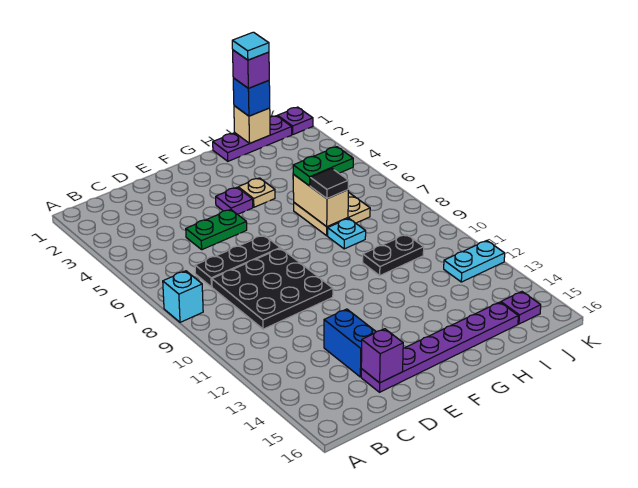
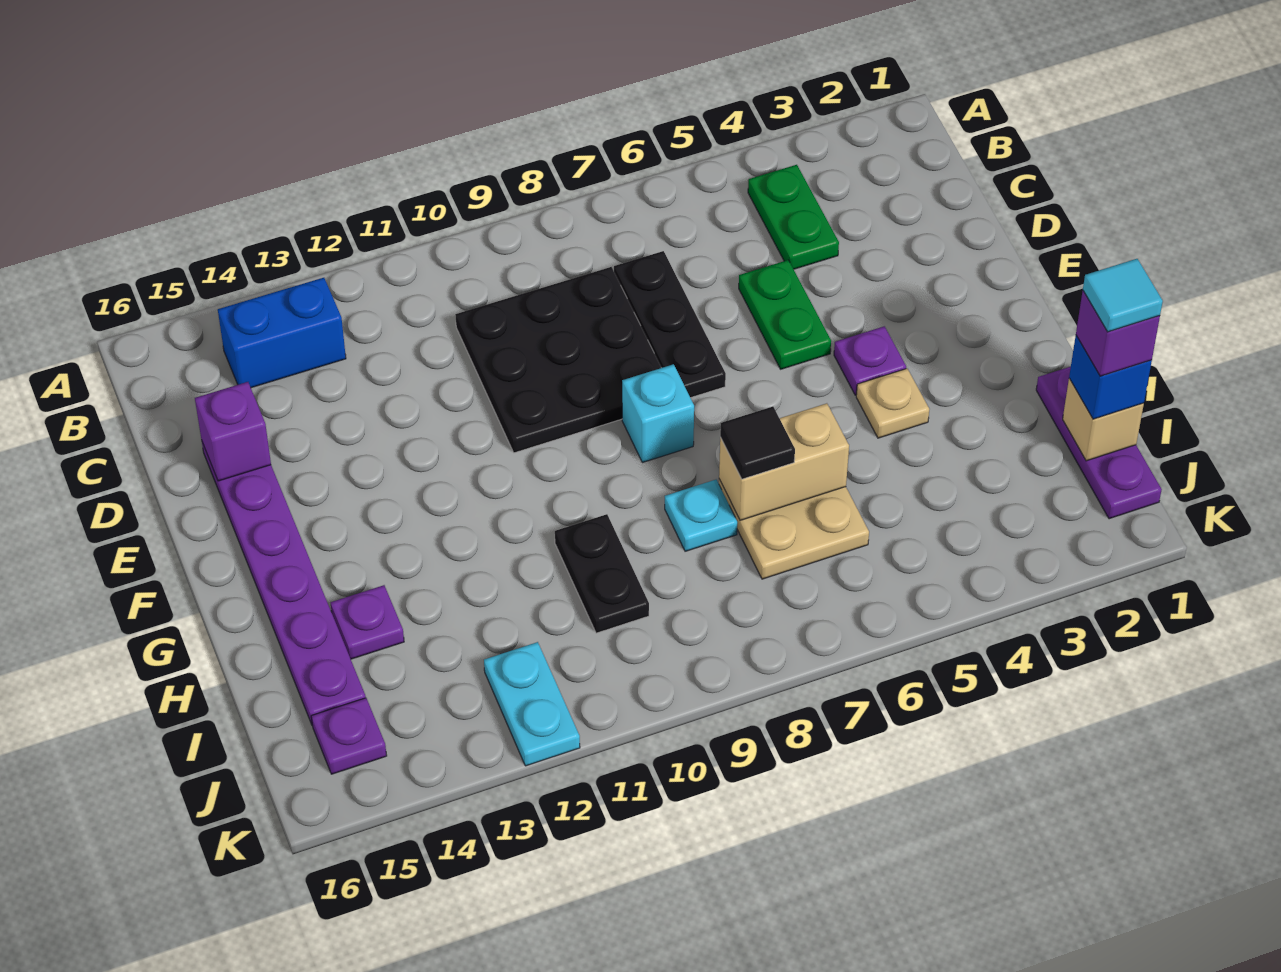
cyan 1x1 brick [163,271,203,322] -> cyan 1x1 brick moved to [622,364,694,463]
blue 1x2 brick [324,309,376,377] -> blue 1x2 brick moved to [218,278,346,388]
green 1x2 plate [293,147,353,186] -> green 1x2 plate moved to [748,165,839,269]
purple 1x1 plate [278,107,313,134] -> purple 1x1 plate moved to [330,585,404,659]

